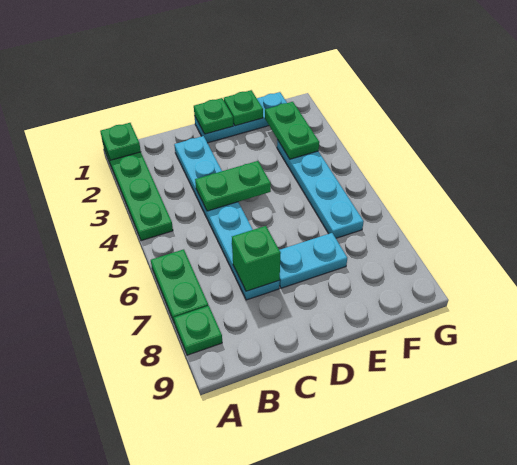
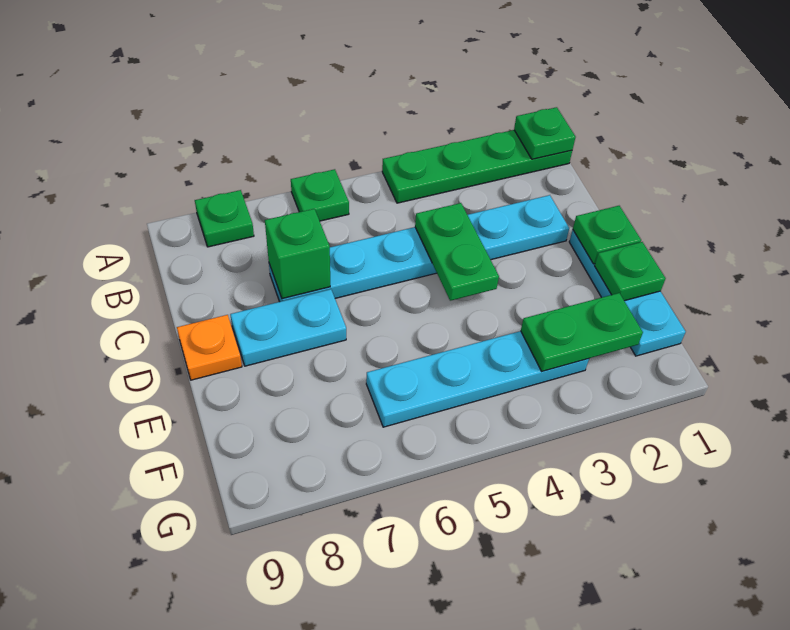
green 1x2 plate [151,249,208,324] -> green 1x1 plate [291,169,349,221]
cyan 1x2 plate [279,233,347,288] -> cyan 1x2 plate turned to [230,289,346,366]
none -> orange 1x1 plate [177,315,242,380]

